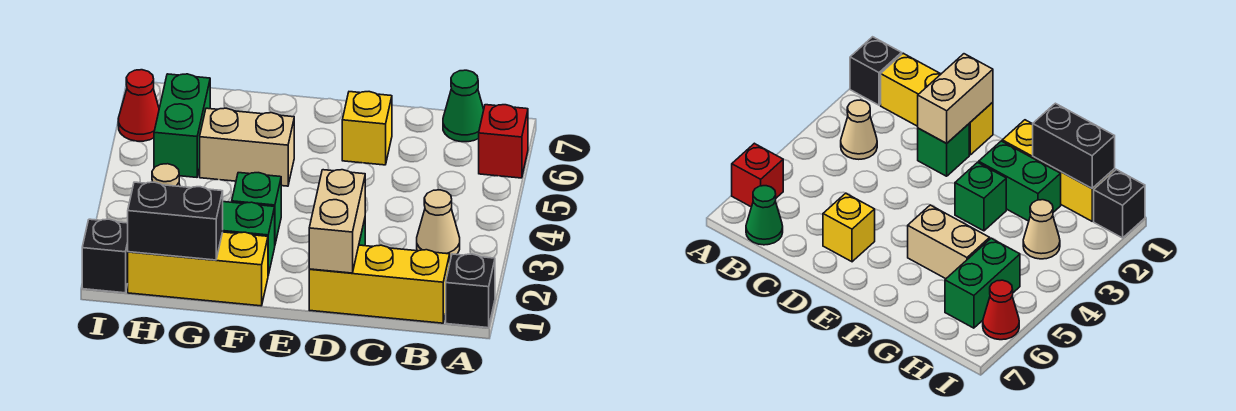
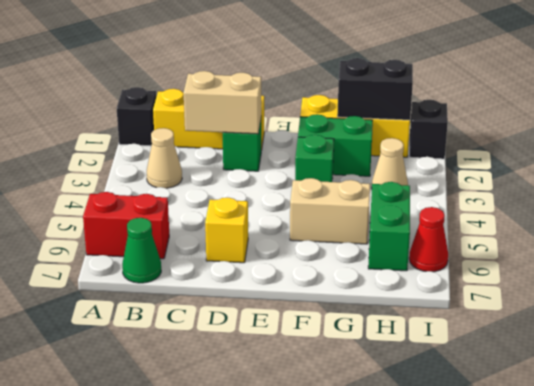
red 1x1 brick [479,105,528,178] -> red 1x2 brick [83,192,169,259]
tan 1x2 brick [309,170,365,273] -> tan 1x2 brick turned to [184,71,261,134]

